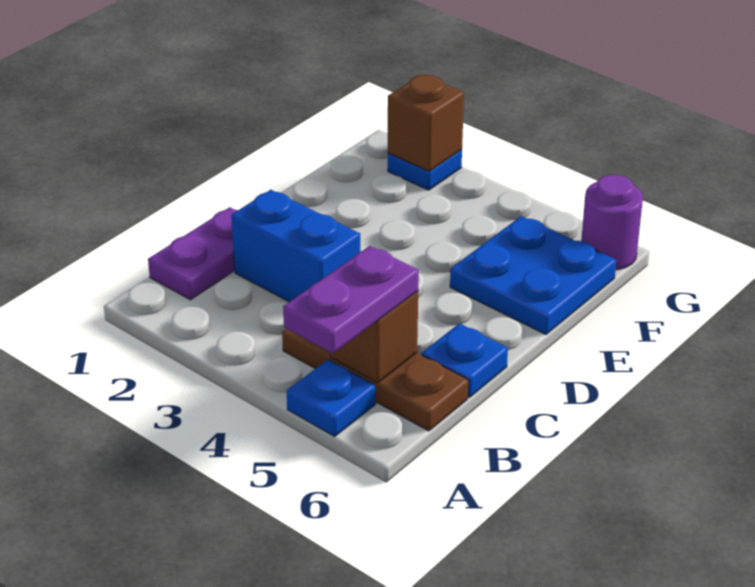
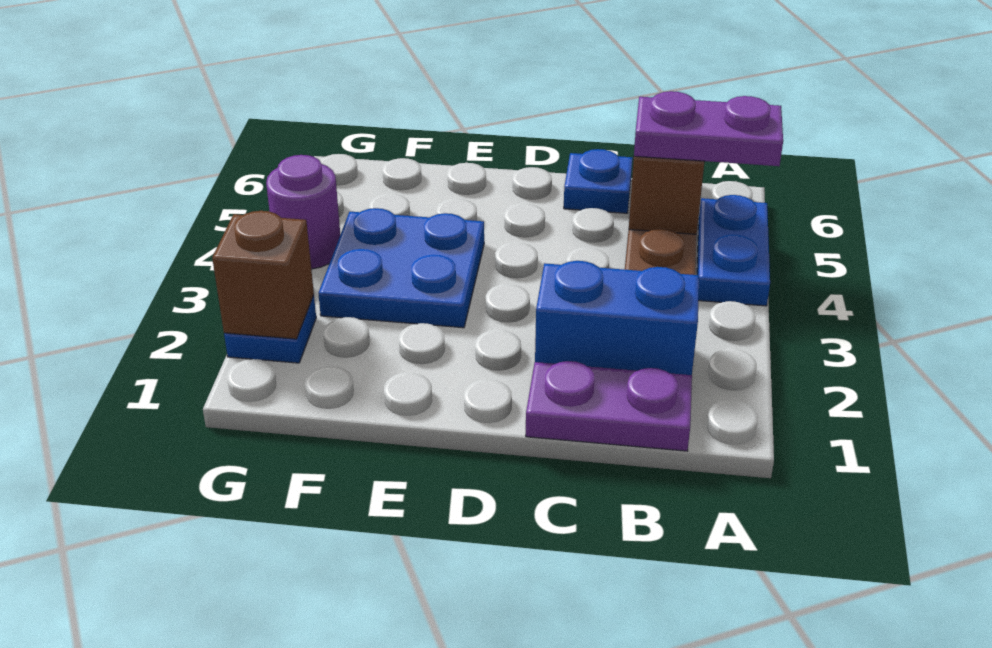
blue 1x1 plate [287,360,376,437] -> blue 1x2 plate [697,195,770,306]
blue 1x2 brick [231,190,360,302] -> blue 1x2 brick turned to [535,261,699,375]
blue 2x2 plate [450,216,616,335] -> blue 2x2 plate moved to [318,208,484,328]
purple 1x1 round brick [581,175,643,270] -> purple 1x1 round brick moved to [266,155,340,269]

